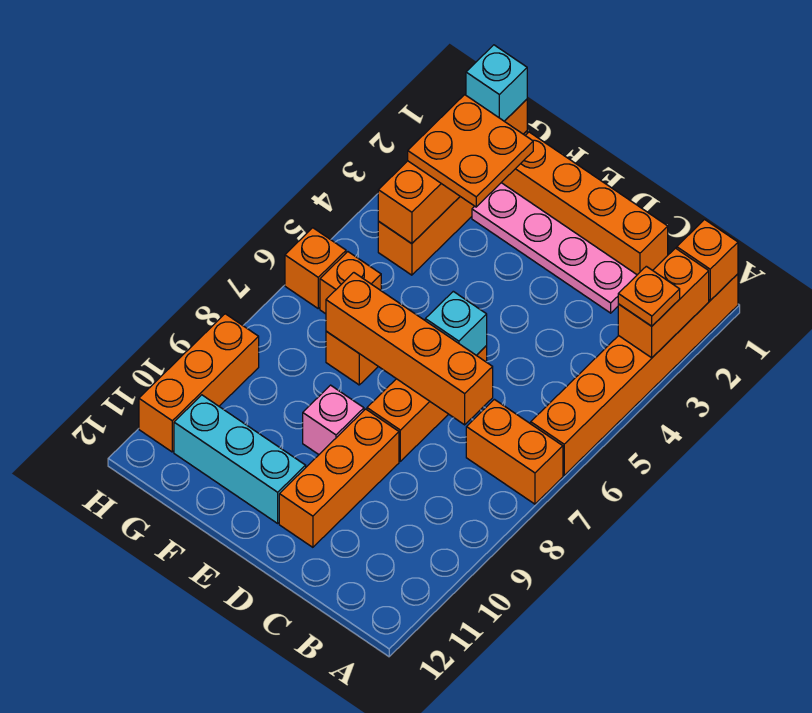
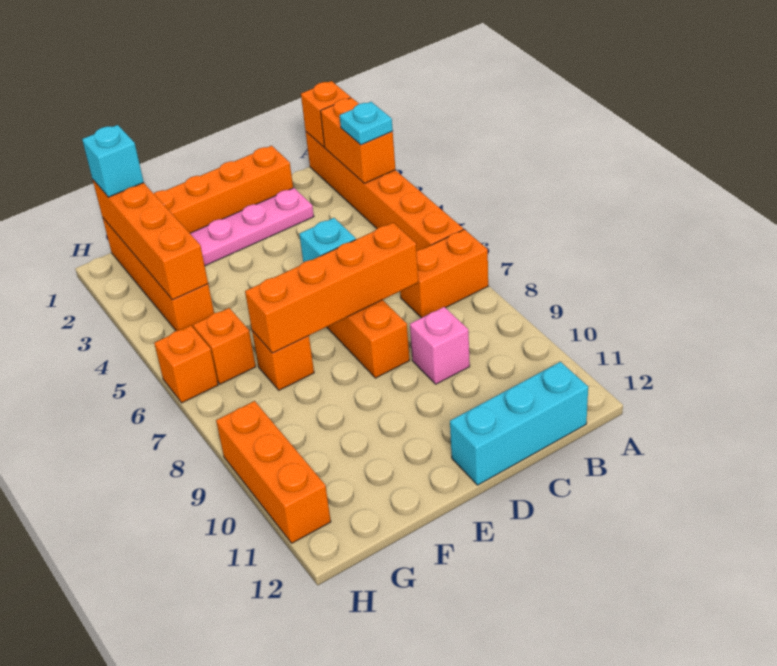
orange 1x1 plate [618,266,680,326] -> cyan 1x1 plate [339,102,393,145]
orange 1x3 brick [279,409,399,547] -> none
pink 1x1 brick [303,385,364,454] -> pink 1x1 brick moved to [410,307,470,384]
cyan 1x3 brick [174,395,306,523] -> cyan 1x3 brick moved to [450,362,588,485]
orange 2x2 plate [408,95,533,207] -> none

